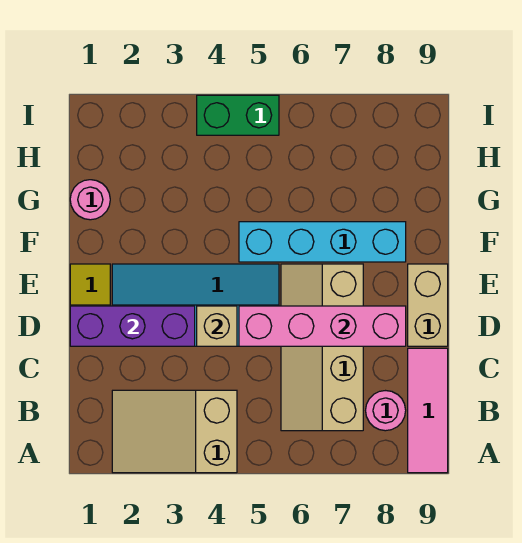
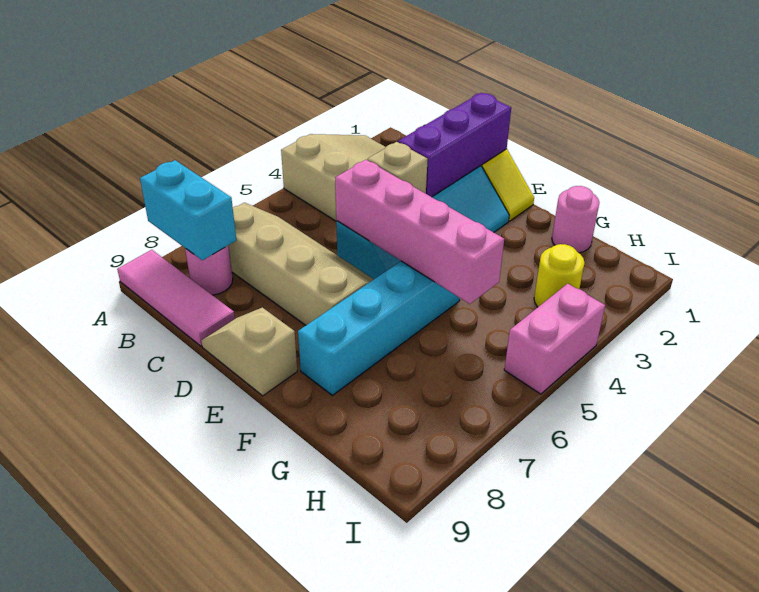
none -> cyan 1x2 brick [140,160,236,260]
pink 1x4 brick [239,306,406,346] -> pink 1x4 brick turned to [335,160,504,304]
tan 1x2 brick [408,264,448,346] -> tan 1x2 slope [201,307,297,396]
none -> yellow 1x1 round brick [534,244,585,307]
green 1x2 brick [197,95,279,135] -> pink 1x2 brick [504,284,605,394]

